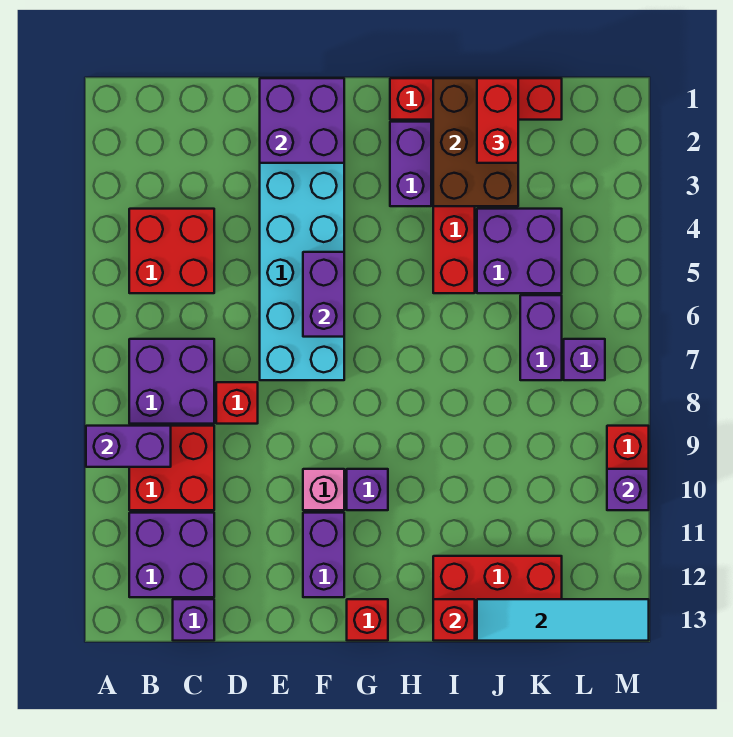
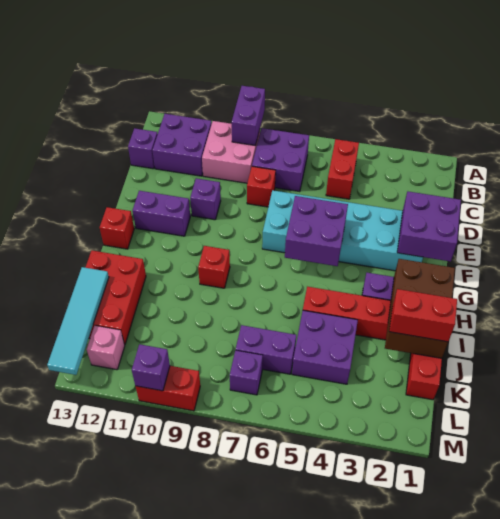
red 2x2 brick [129,209,214,293] -> red 1x2 brick [326,139,359,199]
red 2x2 brick [129,426,214,510] -> pink 2x2 brick [202,121,260,183]
purple 1x2 brick [303,252,344,337] -> purple 2x2 brick [285,196,348,266]
pink 1x1 brick [303,469,344,510] -> pink 1x1 brick moved to [87,326,125,370]
purple 1x1 brick [347,469,388,510] -> purple 1x1 brick moved to [190,178,221,220]
brown 2x3 brick [433,78,518,206] -> brown 2x3 brick turned to [385,259,455,358]
red 1x1 brick [433,599,475,641] -> red 1x1 brick moved to [198,246,230,288]

